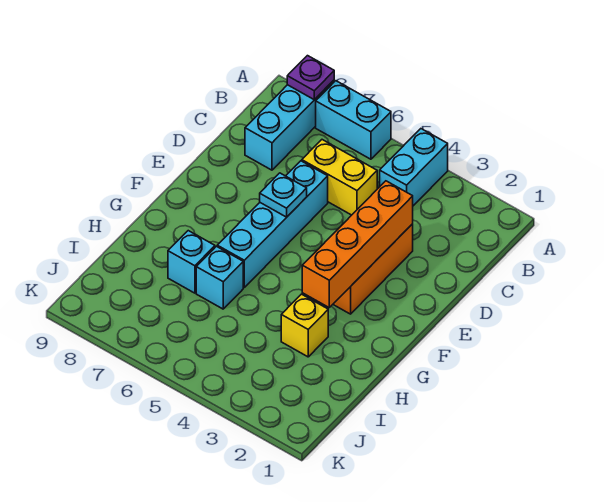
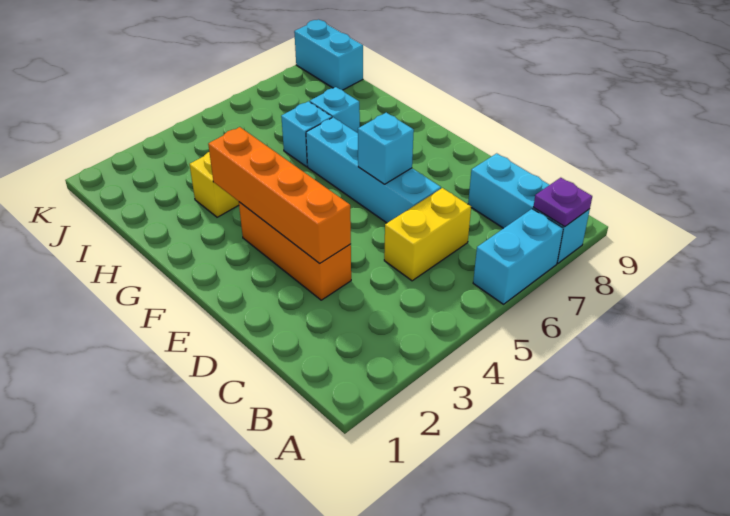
cyan 1x2 brick [380,129,448,206] -> cyan 1x2 brick moved to [294,20,363,90]
cyan 1x1 plate [260,173,307,217] -> cyan 1x1 brick [358,113,414,184]

